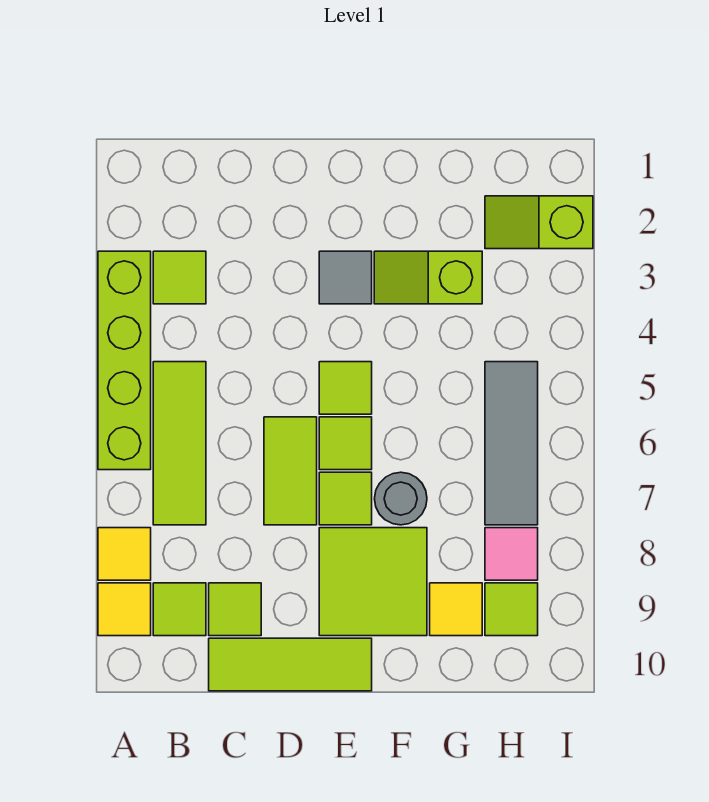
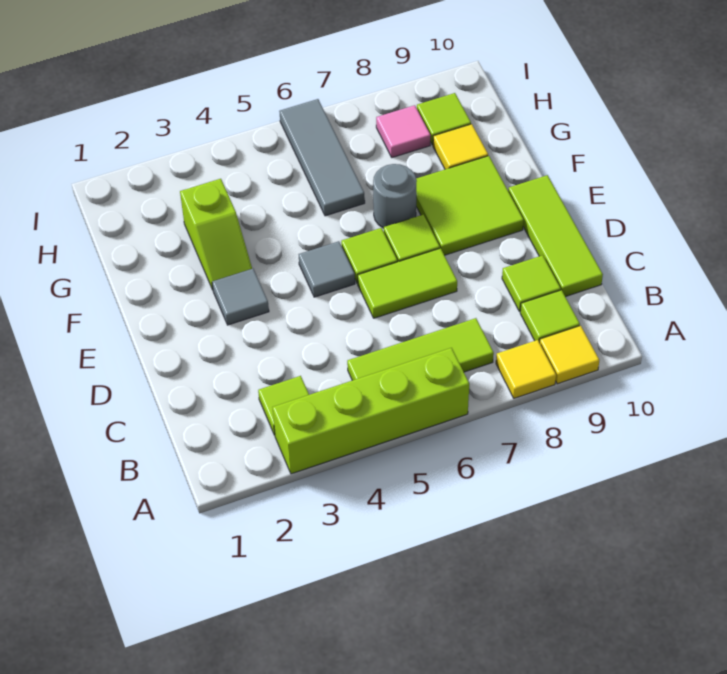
lime 1x1 tile [319,362,372,414] -> grey 1x1 tile [299,241,355,297]
lime 1x2 slope [485,196,593,249] -> none
grey 1x3 tile [485,362,538,525] -> grey 1x3 tile turned to [279,99,365,216]

